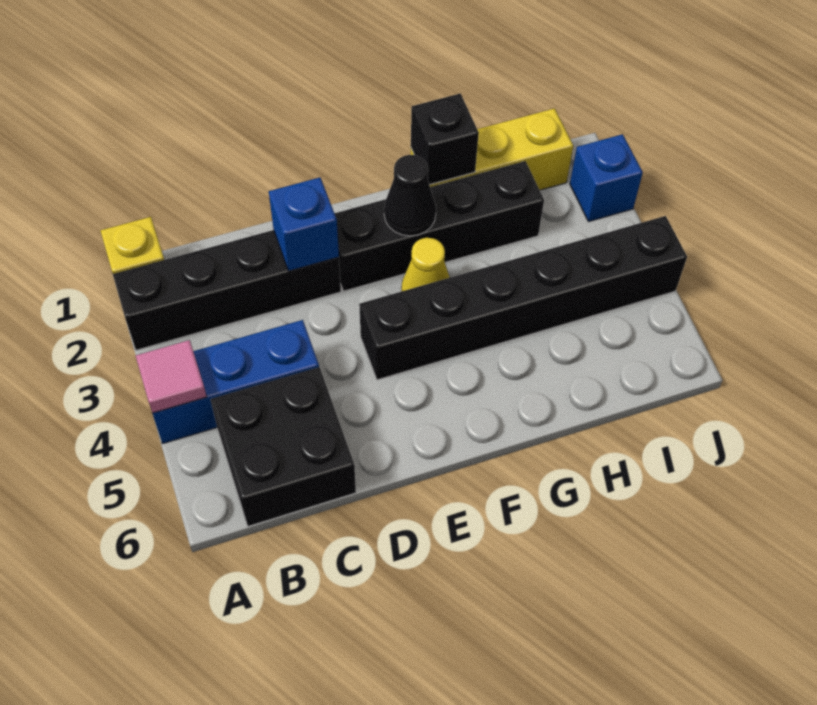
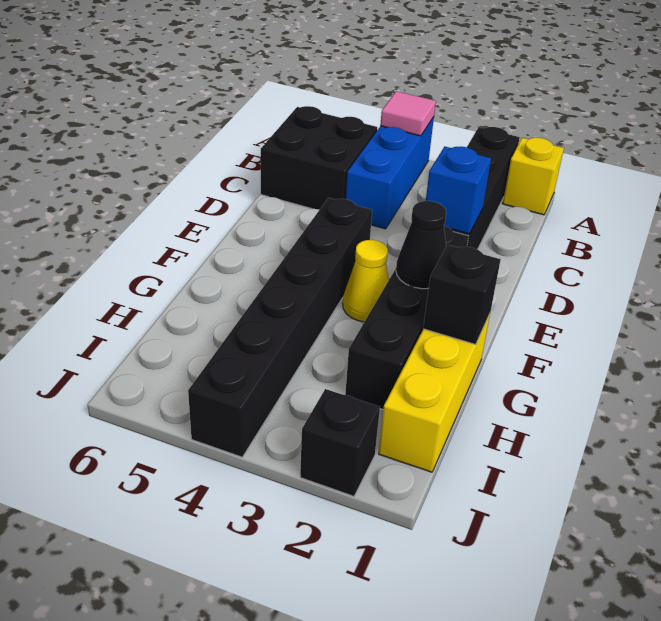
blue 1x1 brick [570,134,643,222] -> black 1x1 brick [300,389,380,496]

